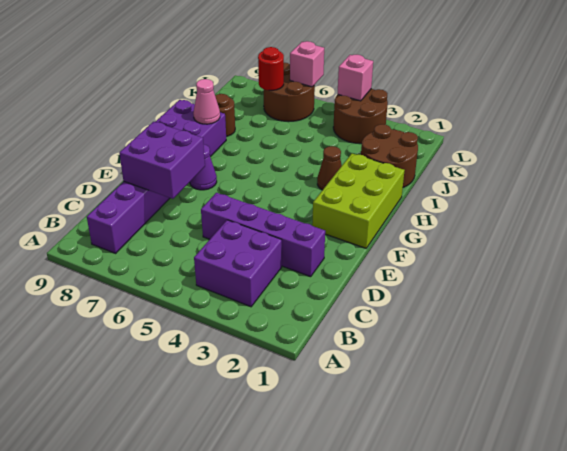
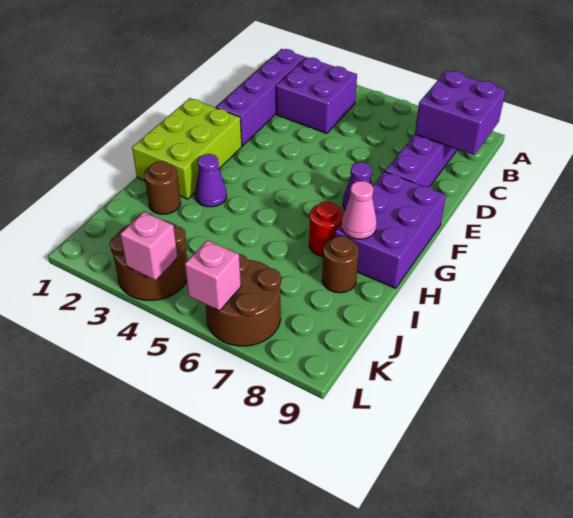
purple 1x4 brick [201,193,325,277] -> purple 1x4 brick turned to [216,49,305,146]
purple 2x2 brick [119,122,205,199] -> purple 2x2 brick moved to [415,71,506,155]
brown 1x1 cone [317,146,342,190] -> purple 1x1 cone [195,154,227,207]
brown 2x2 round brick [361,124,418,187] -> brown 1x1 round brick [144,161,181,214]
red 1x1 round brick [258,47,284,90] -> red 1x1 round brick moved to [309,201,344,256]

